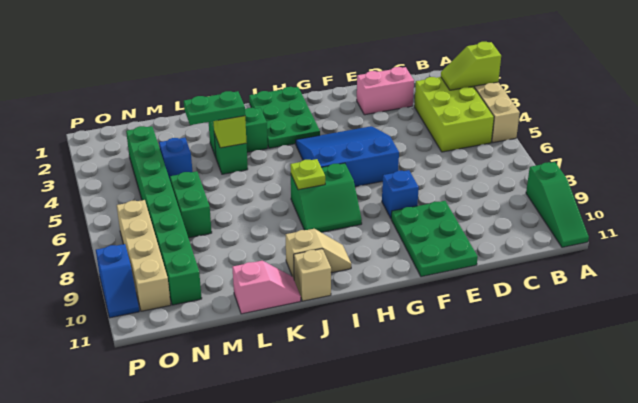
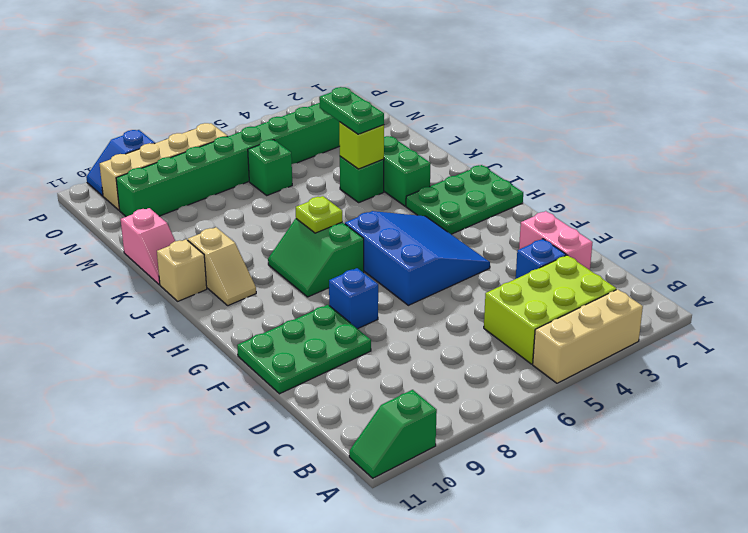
lime 1x2 slope [441,42,501,90] -> none
green 1x3 slope [526,162,589,247] -> green 1x2 slope [349,390,437,478]
blue 1x1 brick [159,138,192,179] -> blue 1x1 brick moved to [516,239,566,279]
green 1x2 brick [170,171,212,238] -> green 1x1 brick [248,140,292,195]

